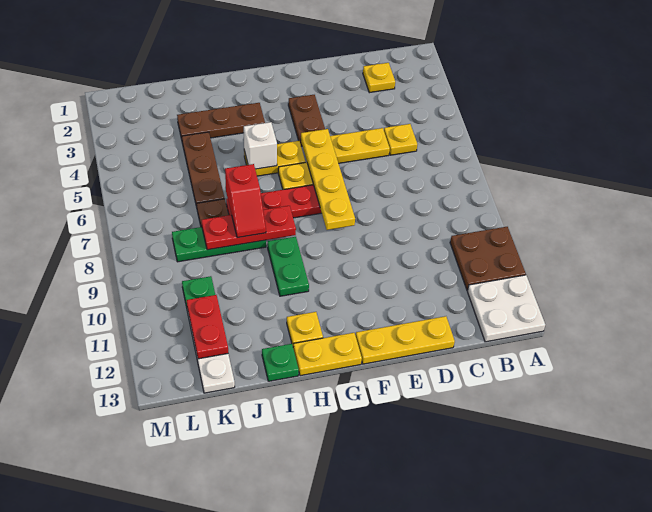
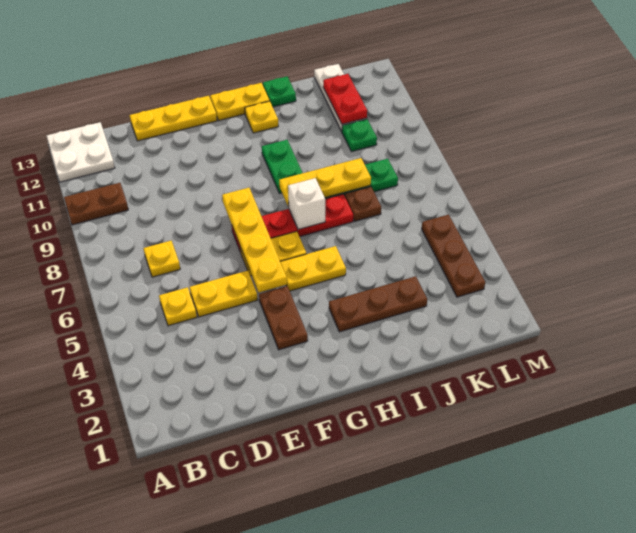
brown 2x2 plate [450,227,526,290] -> brown 1x2 plate [64,183,128,225]
yellow 1x1 plate [363,63,395,93] -> yellow 1x1 plate moved to [143,241,180,277]
white 1x1 brick [244,122,277,169] -> white 1x1 brick moved to [288,178,325,230]
red 1x3 plate [202,206,296,250] -> yellow 1x3 plate [279,158,371,207]
red 1x2 slope [225,164,266,238] -> none
brown 1x3 plate [182,132,225,207] -> brown 1x3 plate moved to [422,215,485,297]

